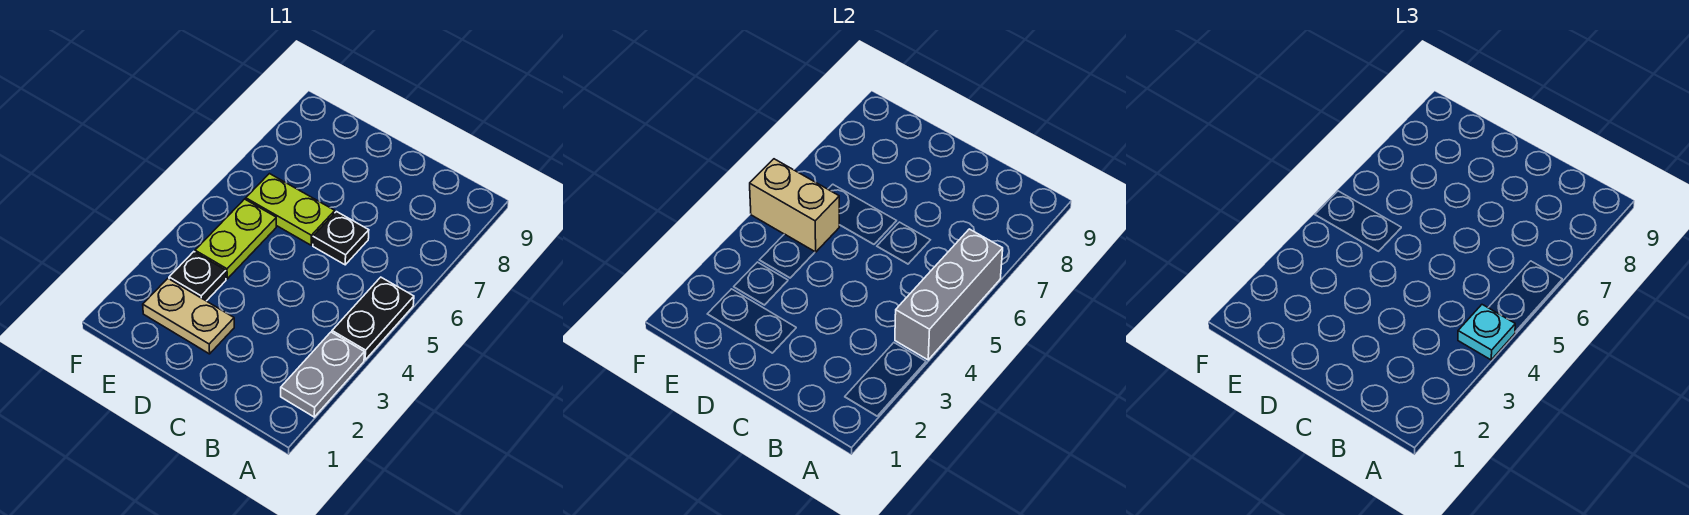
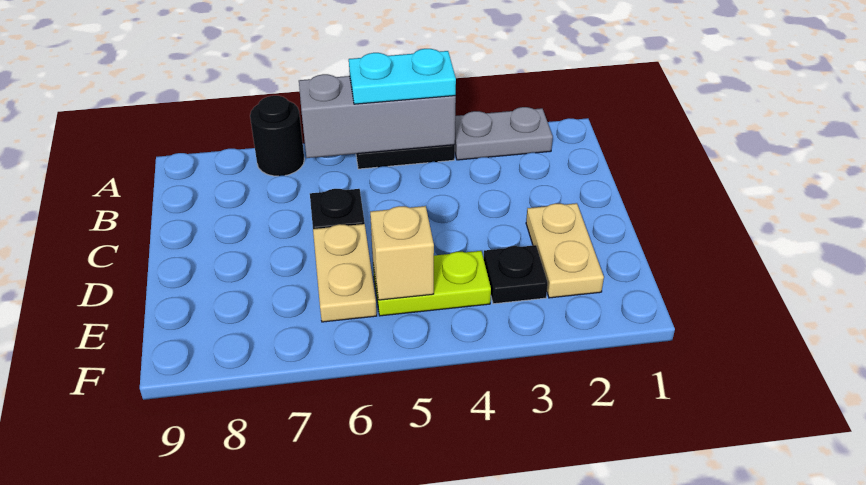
cyan 1x1 plate [1458,305,1515,360] -> cyan 1x2 plate [349,49,456,104]
none -> black 1x1 round brick [250,96,304,176]
lime 1x2 plate [246,174,335,245] -> tan 1x2 plate [313,224,377,322]
tan 1x2 brick [750,159,839,252] -> tan 1x1 brick [370,206,434,300]

